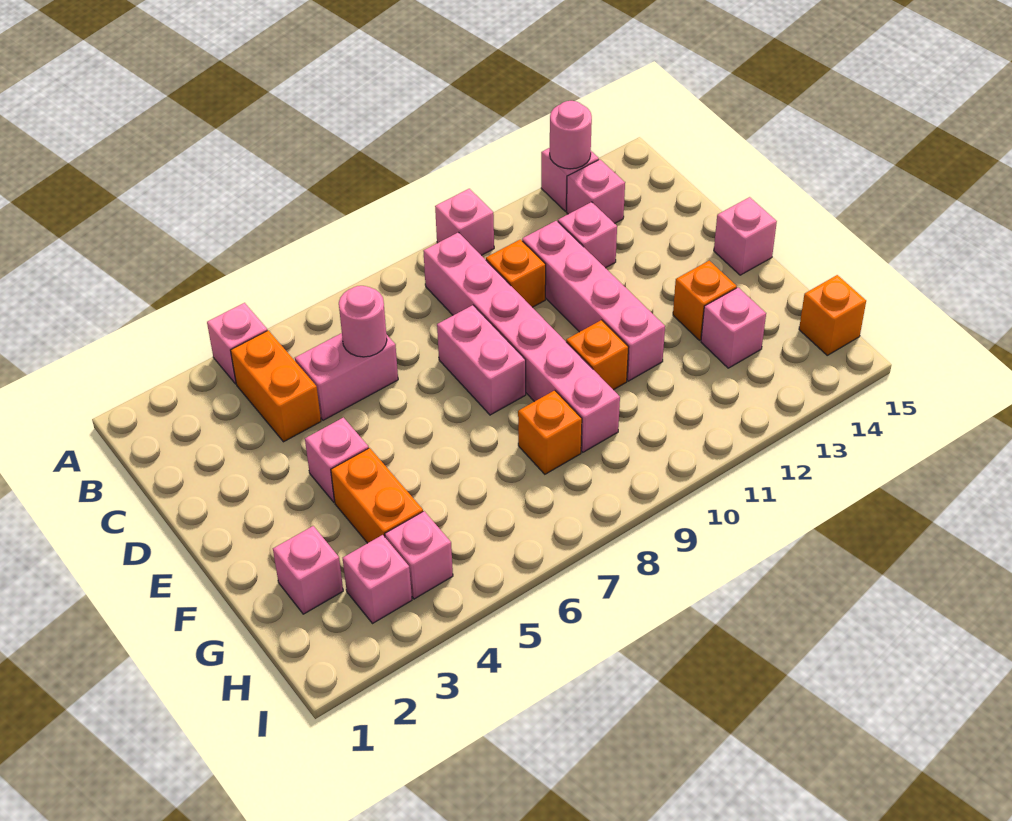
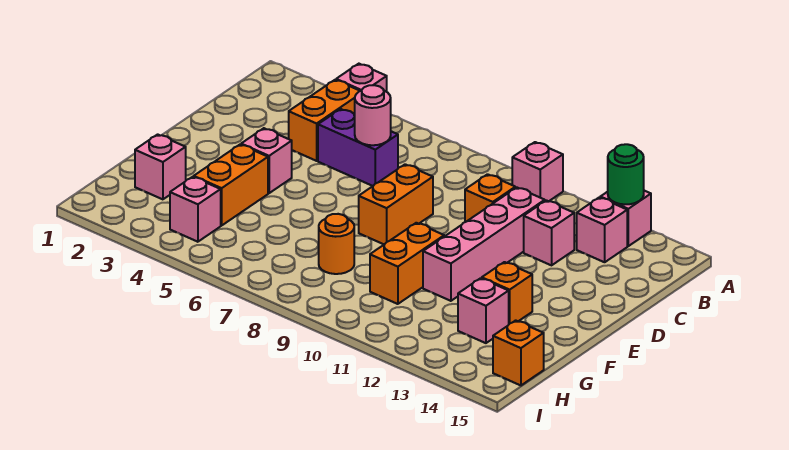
pink 1x1 round brick [550,101,592,169] -> green 1x1 round brick [608,144,644,204]
pink 1x6 brick [423,232,620,452] -> none
pink 1x2 brick [295,333,398,420] -> purple 1x2 brick [318,109,398,186]
pink 1x2 brick [437,305,526,415] -> orange 1x2 brick [359,164,433,244]
pink 1x1 brick [714,197,777,275] -> none
orange 1x1 brick [566,320,629,390] -> orange 1x2 brick [370,223,444,304]
orange 1x1 brick [518,390,582,474] -> orange 1x1 round brick [319,214,354,274]
pink 1x1 brick [343,535,412,624] -> none

